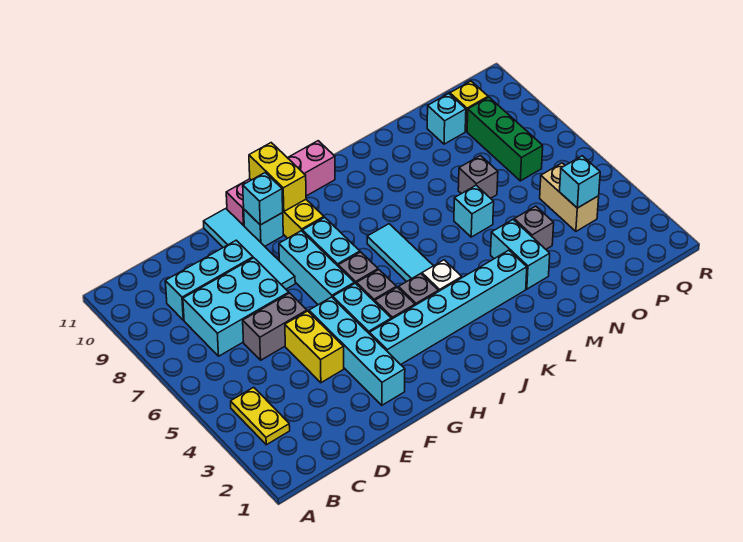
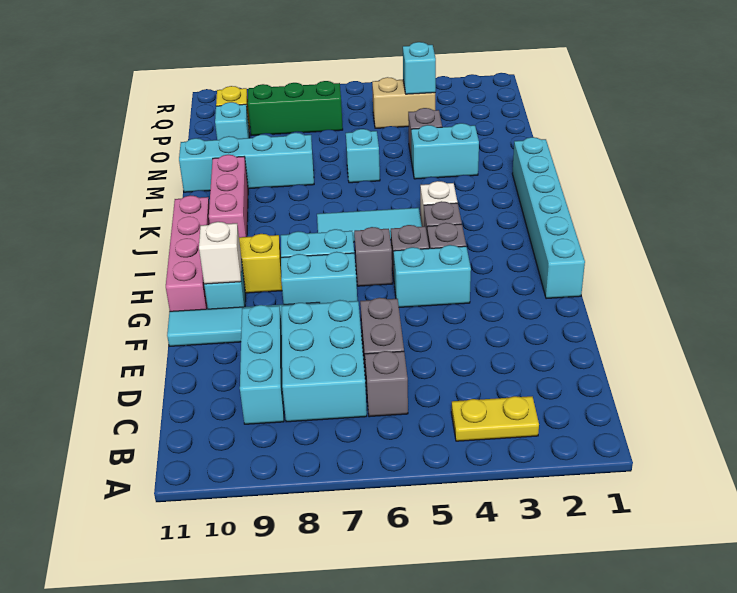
yellow 1x2 brick [285,311,344,383] -> none
cyan 1x4 brick [309,297,405,405] -> cyan 1x4 brick moved to [179,133,314,192]
cyan 1x6 brick [370,250,527,365] -> cyan 1x6 brick moved to [512,137,585,299]
cyan 1x3 brick [279,231,355,305] -> cyan 1x2 brick [281,252,357,304]
cyan 1x1 brick [243,173,283,225] -> white 1x1 brick [199,222,242,284]
yellow 1x2 brick [249,143,306,211] -> none
none -> pink 1x3 brick [209,155,248,237]
grey 1x1 brick [458,156,498,198] -> grey 1x1 brick moved to [365,351,408,417]

